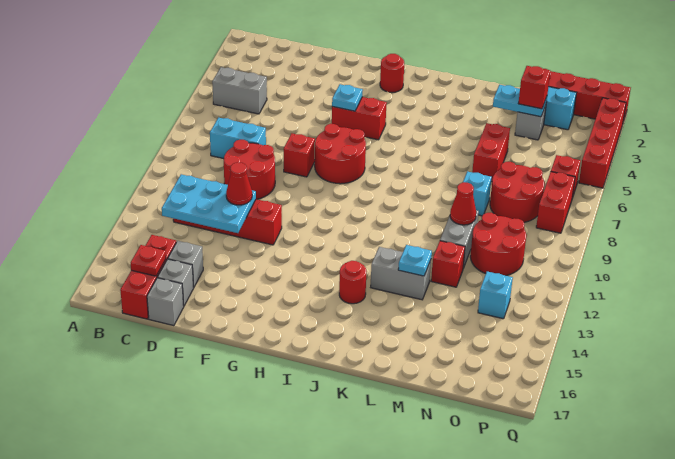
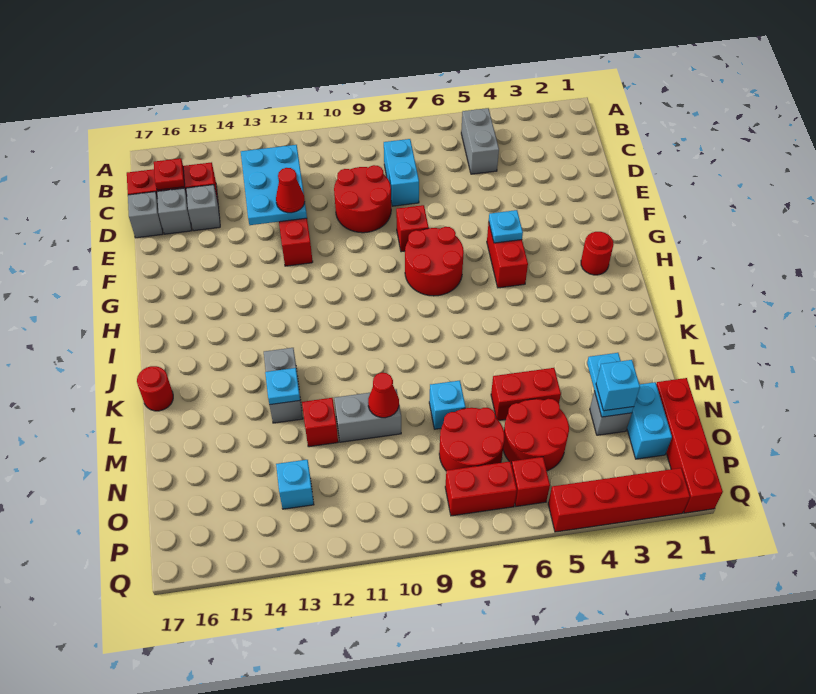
red 1x1 round brick [339,261,366,304] -> red 1x1 round brick moved to [137,366,173,411]
red 1x1 brick [518,66,550,109] -> cyan 1x1 brick [596,360,640,411]
red 2x2 round brick [470,213,526,276] -> red 2x2 round brick moved to [503,399,569,471]

